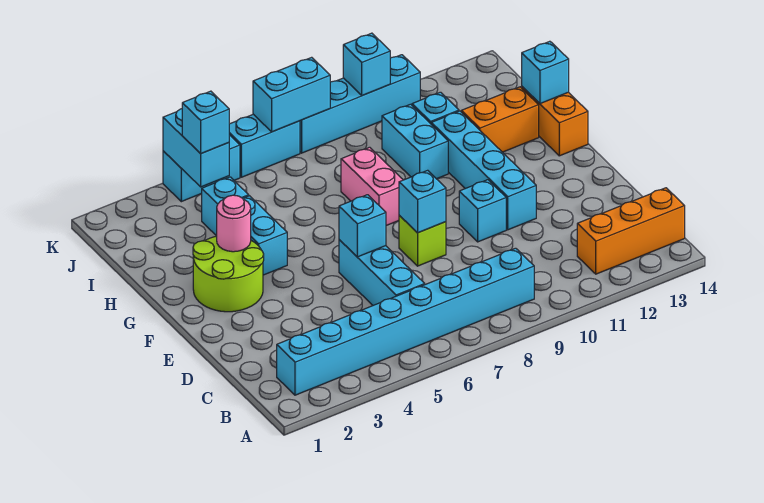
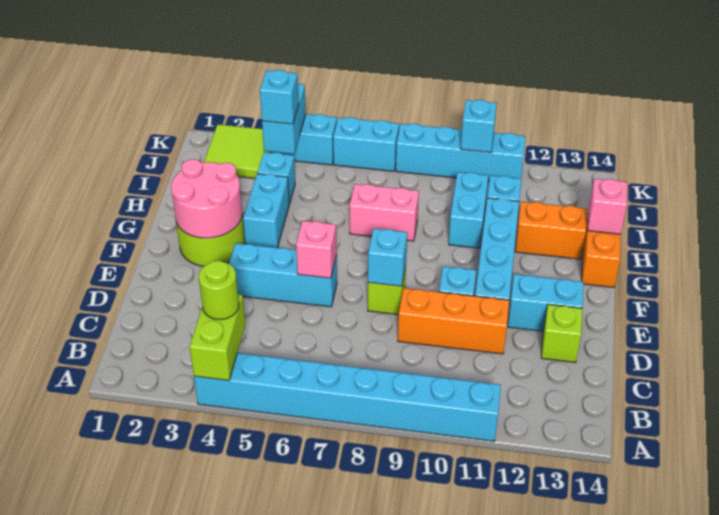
none -> lime 1x2 brick [190,295,245,380]
cyan 1x8 brick [277,248,534,395] -> cyan 1x8 brick moved to [194,353,501,441]
none -> lime 1x1 round brick [199,261,239,319]
orange 1x3 brick [577,188,685,274] -> orange 1x3 brick moved to [398,288,509,354]
cyan 1x3 brick [339,240,425,305] -> cyan 1x3 brick turned to [229,243,337,307]
none -> lime 1x1 brick [541,304,582,362]
cyan 1x1 brick [339,195,386,257] -> pink 1x1 brick [296,221,337,278]
pink 1x1 round brick [217,195,251,252] -> pink 2x2 round brick [171,159,242,238]
pink 1x2 brick [341,147,403,226] -> pink 1x2 brick turned to [350,184,419,241]
cyan 1x1 brick [522,41,569,104] -> pink 1x1 brick [588,179,627,234]
none -> lime 2x2 tile [204,124,272,178]
cyan 1x2 brick [253,57,330,132] -> cyan 1x2 brick moved to [508,274,584,331]

